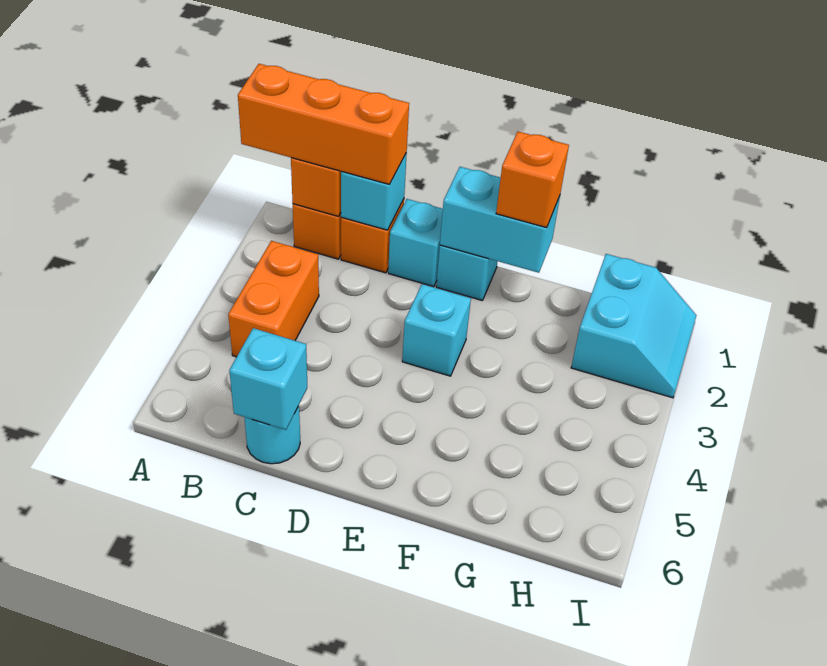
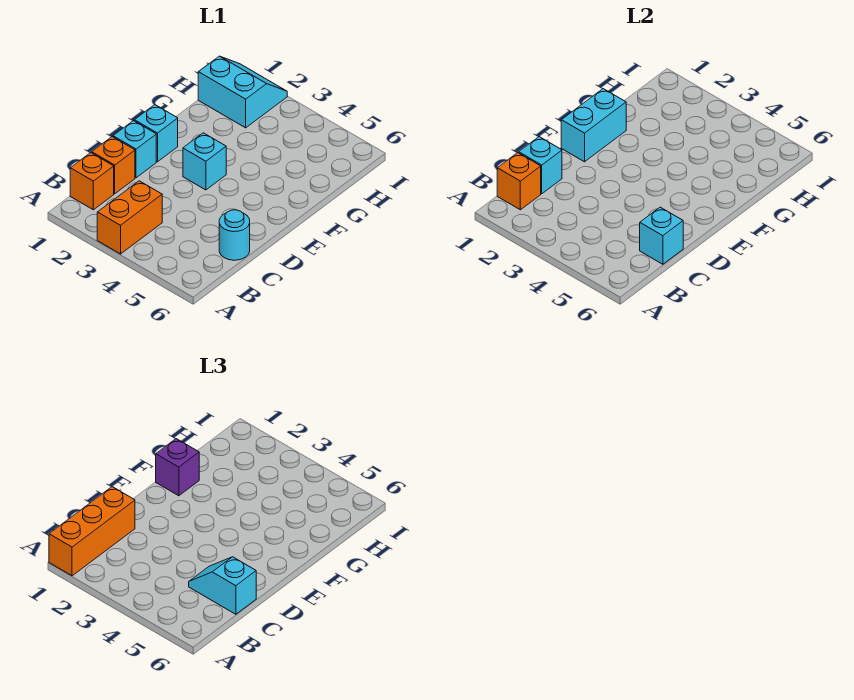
orange 1x2 brick [228,241,319,357] -> orange 1x2 brick turned to [97,181,162,254]
none -> cyan 1x2 slope [189,557,256,614]
orange 1x1 brick [496,132,569,228] -> purple 1x1 brick [156,439,199,496]

